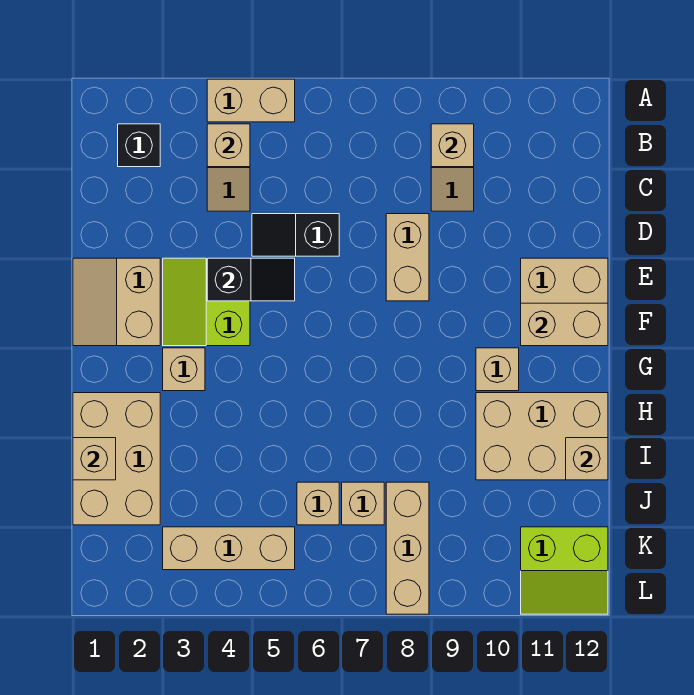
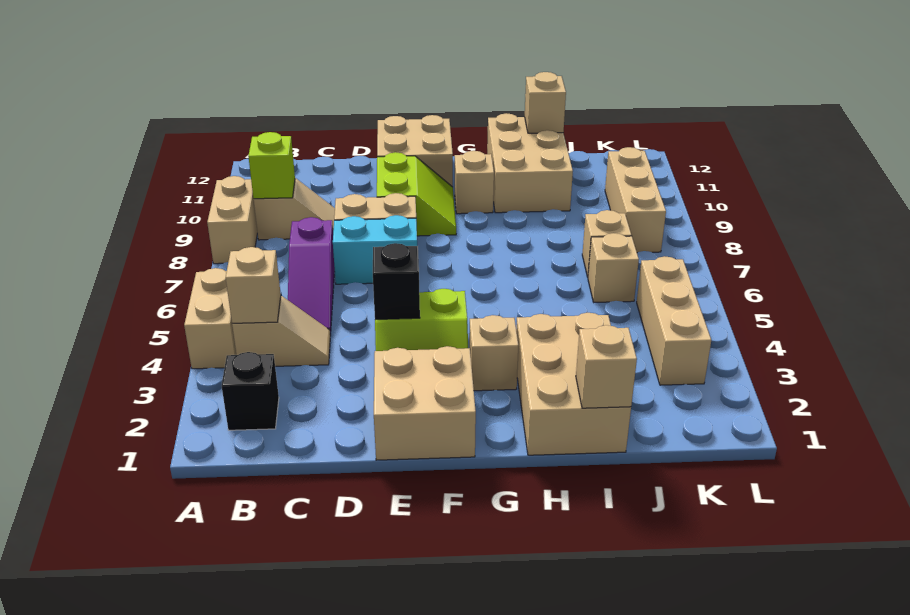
tan 1x1 brick [431,124,474,167] -> lime 1x1 brick [248,132,295,199]
none -> purple 1x3 slope [288,217,335,336]
black 1x2 slope [252,214,339,256] -> none
none -> cyan 1x2 brick [333,215,417,284]
tan 2x2 slope [73,258,160,346] -> tan 2x2 brick [374,346,476,460]
tan 1x2 brick [521,303,608,346] -> tan 1x2 brick moved to [207,176,257,264]
tan 2x3 brick [73,393,160,525] -> tan 2x3 brick turned to [516,313,631,455]
tan 1x3 brick [386,482,429,614] -> tan 1x3 brick turned to [605,147,666,253]
lime 2x2 slope [521,527,608,614] -> lime 2x2 slope moved to [377,152,456,236]

